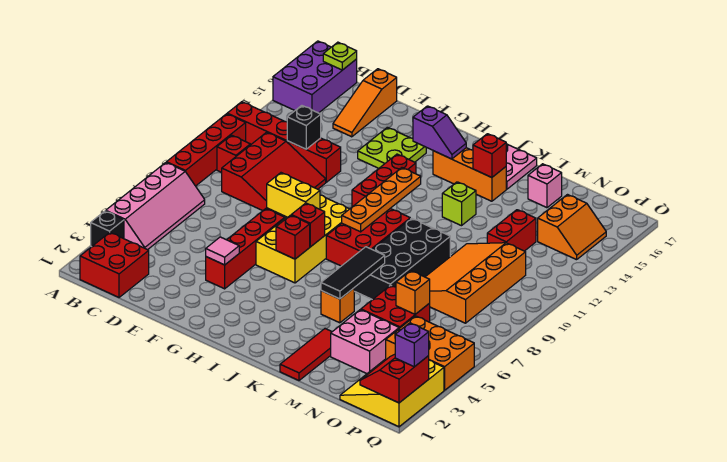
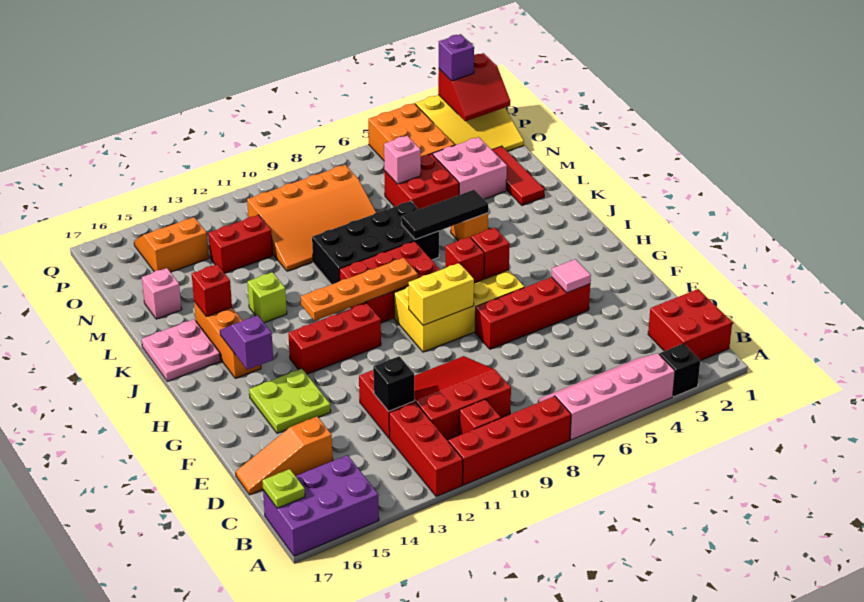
orange 1x3 slope [333,69,397,137] -> orange 1x3 slope turned to [236,416,333,495]
yellow 1x2 brick [267,173,320,217] -> yellow 1x2 brick turned to [408,263,474,325]
red 1x3 tile [280,329,332,380] -> red 1x3 tile turned to [492,146,545,205]
orange 1x1 brick [396,271,430,314] -> pink 1x1 brick [384,136,421,184]

